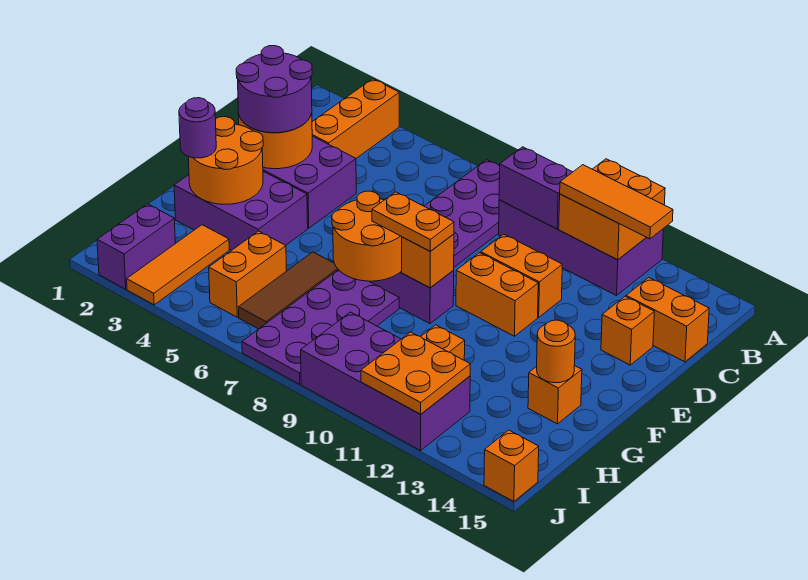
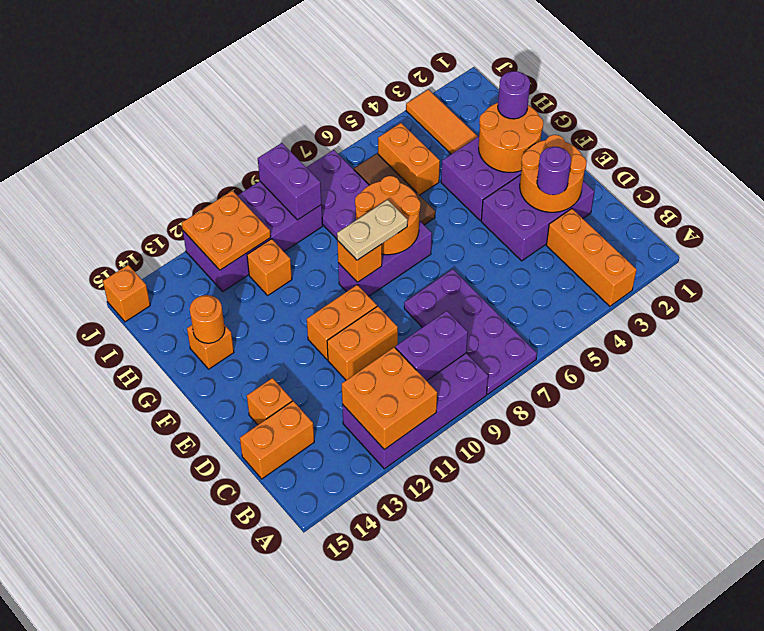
orange 1x3 tile [560,165,673,239] -> none
purple 2x2 round brick [236,46,312,133] -> purple 1x1 round brick [537,147,571,195]
orange 1x2 plate [372,192,454,251] -> tan 1x2 plate [337,200,407,260]
purple 1x2 brick [97,204,175,289] -> purple 1x2 brick moved to [258,143,322,220]

